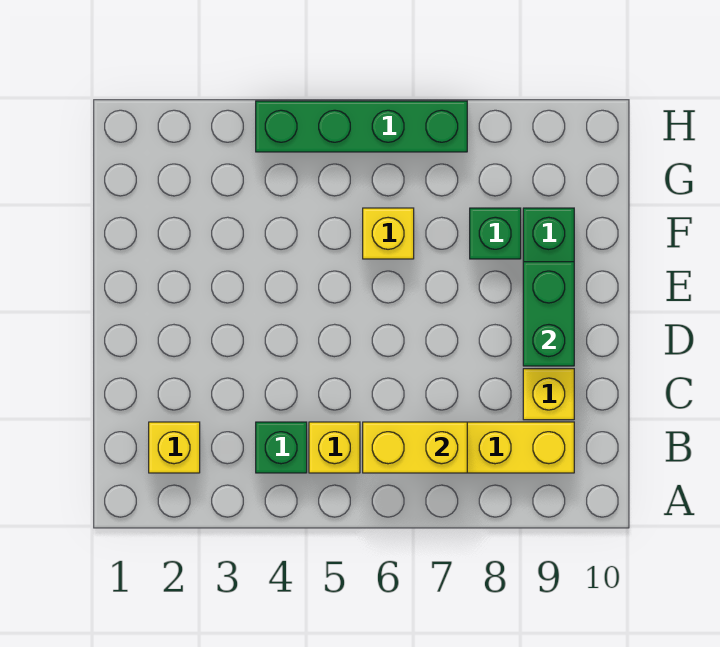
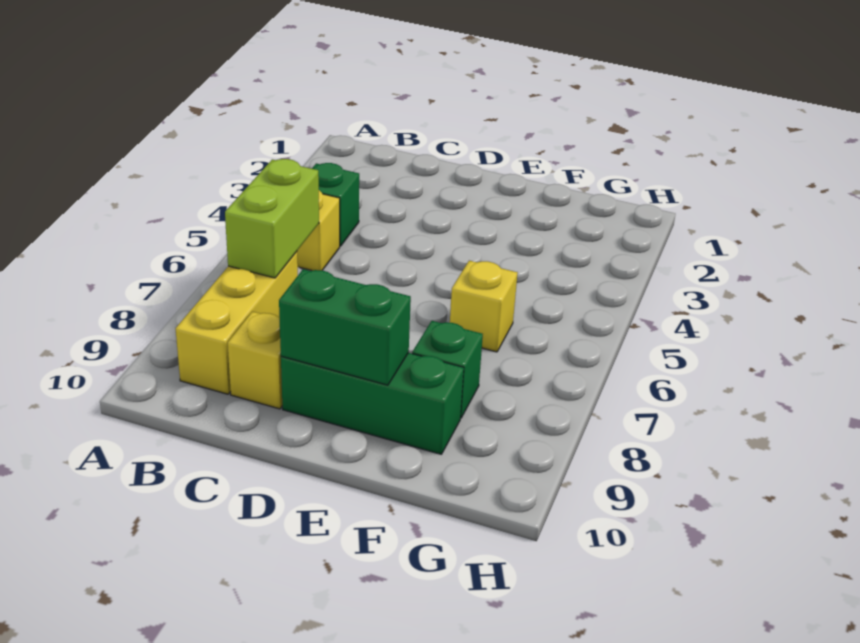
yellow 1x1 brick [149,422,200,473] -> none
yellow 1x2 brick [363,422,467,473] -> lime 1x2 brick [225,159,319,278]
green 1x4 brick [256,101,467,152] -> none

